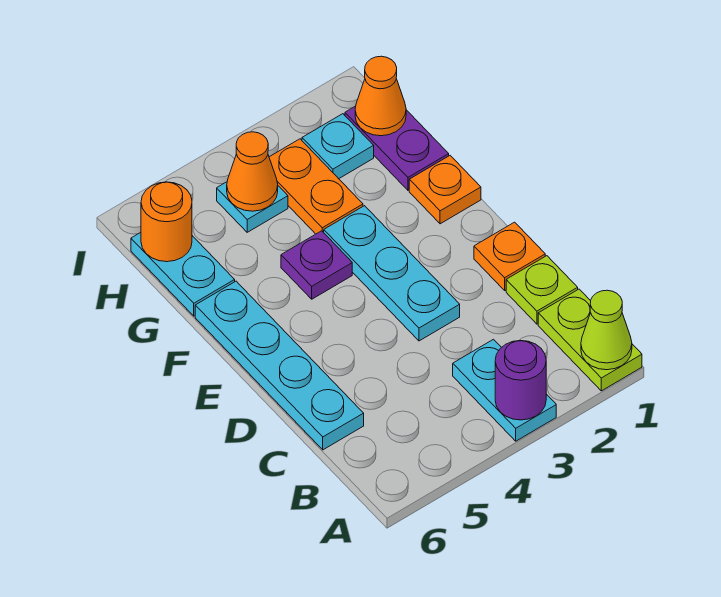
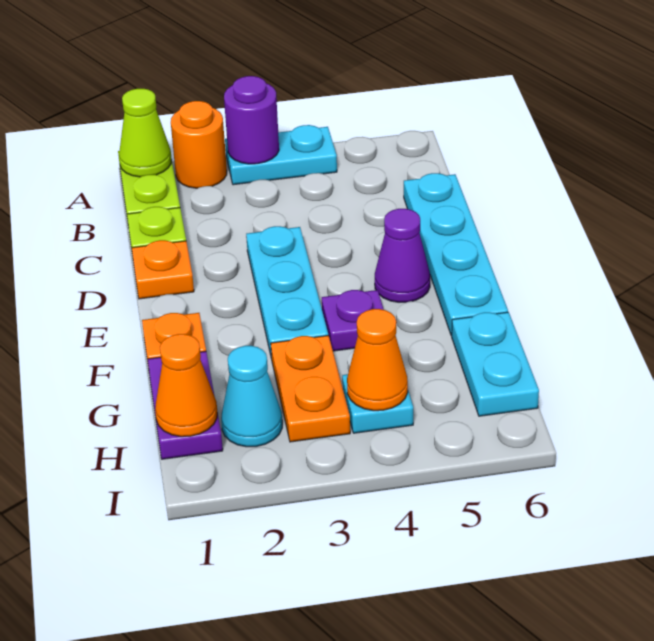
cyan 1x2 plate [453,339,556,441] -> cyan 1x2 plate turned to [225,125,337,185]
none -> purple 1x1 cone [375,209,430,302]
cyan 1x1 plate [302,114,374,179] -> cyan 1x1 cone [221,346,282,447]
orange 1x1 round brick [141,182,192,262] -> orange 1x1 round brick moved to [171,101,227,188]

